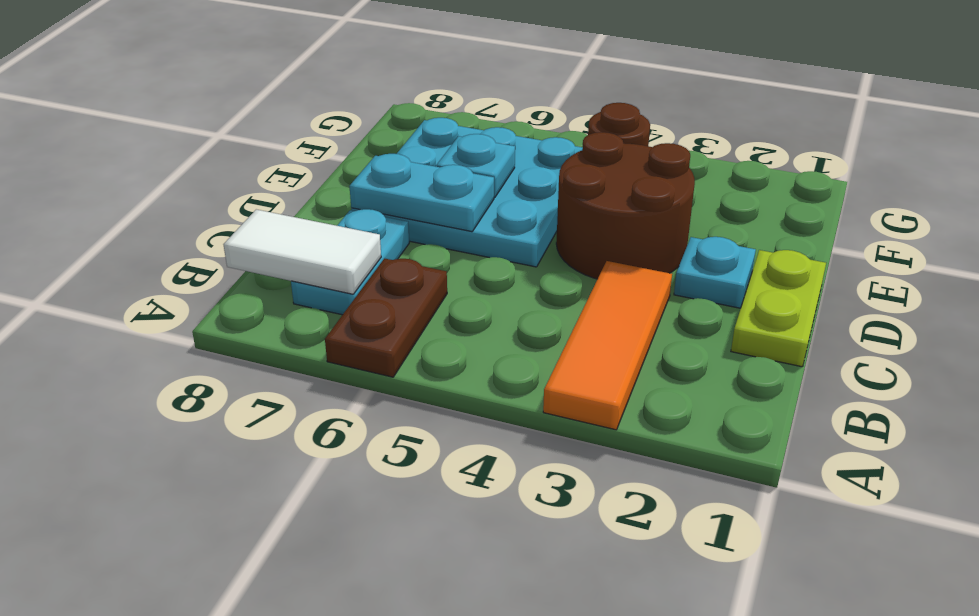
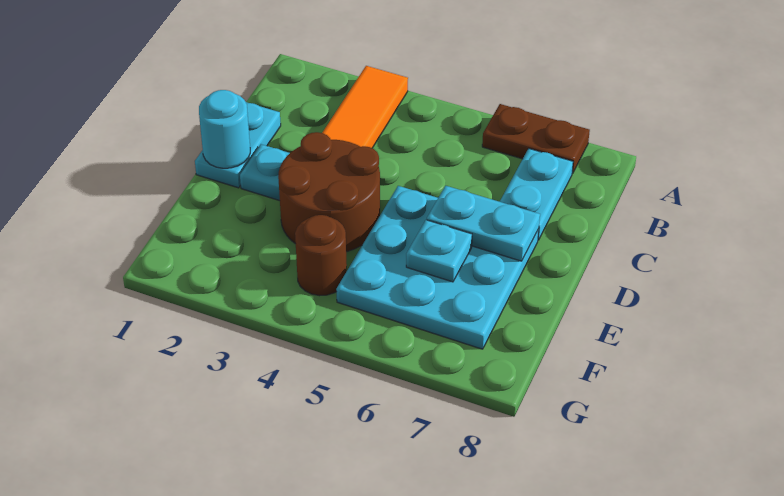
brown 1x2 plate [325,258,447,377] -> brown 1x2 plate turned to [482,104,590,173]
white 1x2 tile [224,209,381,294] -> none
lime 1x2 plate [731,250,826,367] -> cyan 1x2 plate [195,102,281,188]
none -> cyan 1x1 round brick [199,90,250,168]

